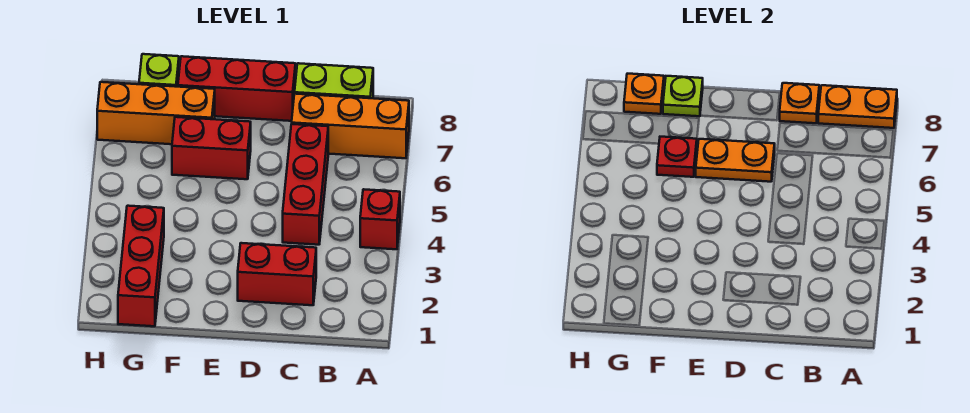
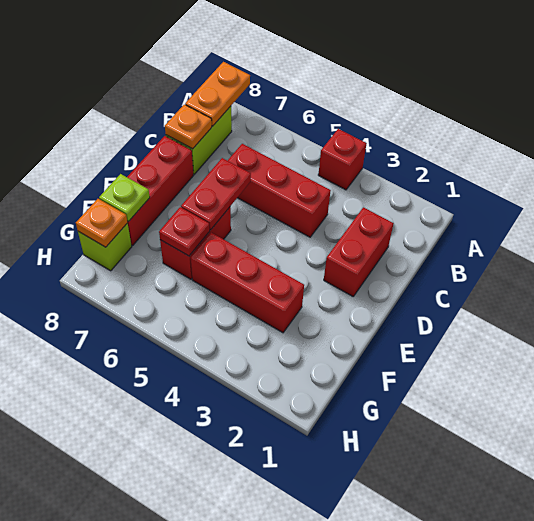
orange 1x3 brick [292,94,409,158] -> none
orange 1x2 plate [695,139,775,182] -> red 1x2 plate [181,158,251,230]
orange 1x3 brick [97,82,215,144] -> none
red 1x3 brick [118,206,164,326] -> red 1x3 brick moved to [191,233,304,333]

